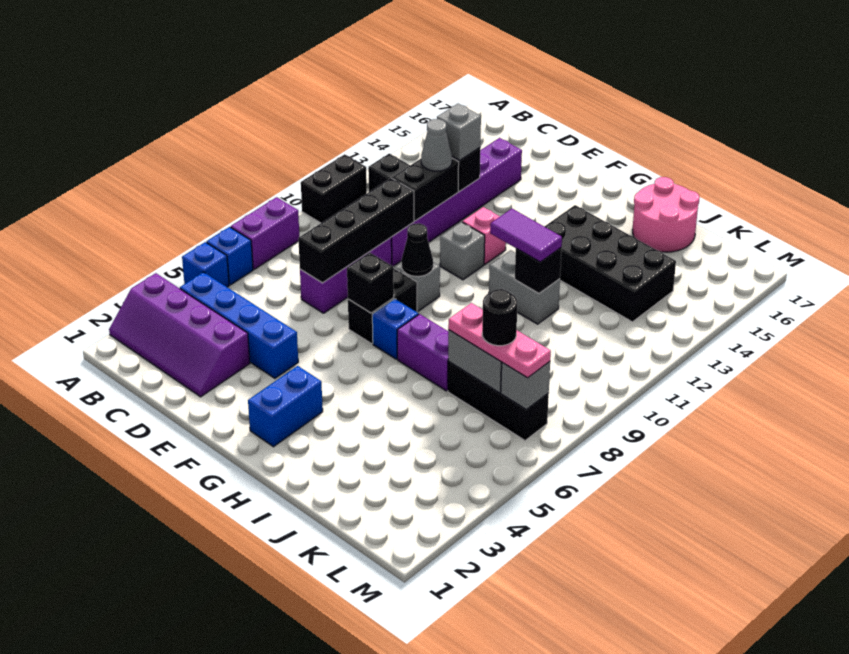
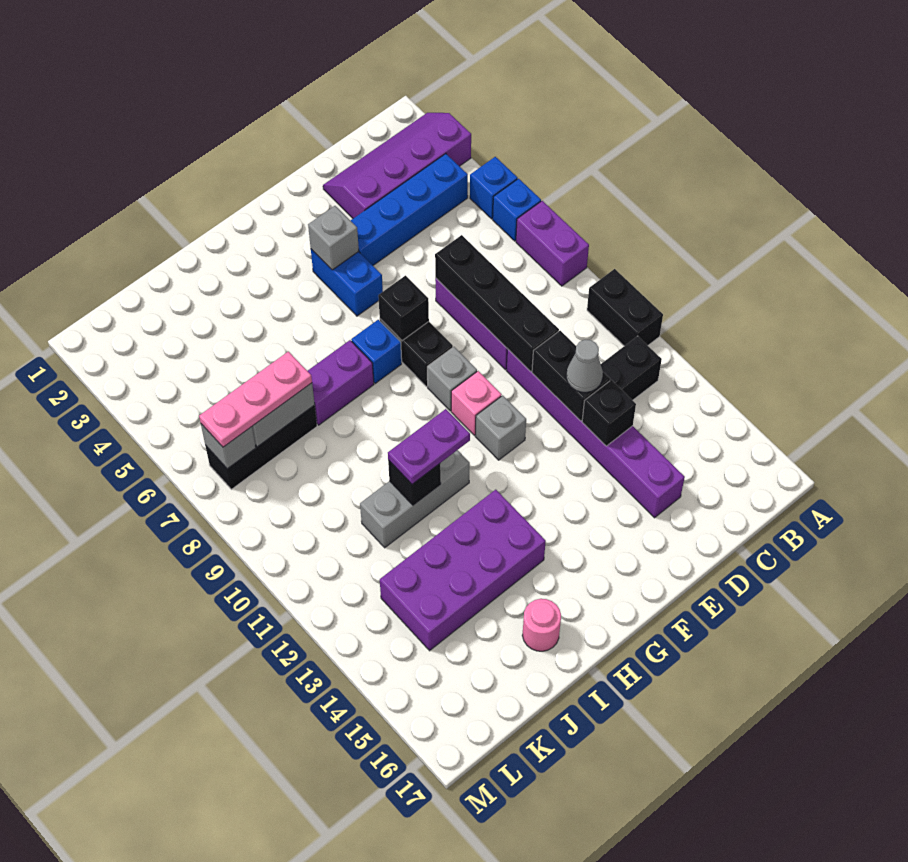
grey 1x1 brick [437,104,481,161] -> grey 1x1 brick moved to [308,206,359,270]
black 1x1 cone [401,223,433,276] -> none
pink 1x1 brick [462,207,506,264] -> pink 1x1 brick moved to [451,371,502,435]
blue 1x2 brick [248,366,323,447] -> blue 1x2 brick moved to [311,249,383,316]
grey 1x2 brick [489,250,560,324] -> grey 1x3 brick [360,450,470,548]
purple 1x2 tile [490,209,562,262] -> purple 1x2 plate [388,409,470,484]
black 2x4 brick [544,205,676,322] -> purple 2x4 brick [380,490,546,651]
pink 2x2 round brick [633,177,699,252] -> pink 1x1 round brick [522,599,561,651]
black 1x1 round brick [482,289,518,346] -> none

